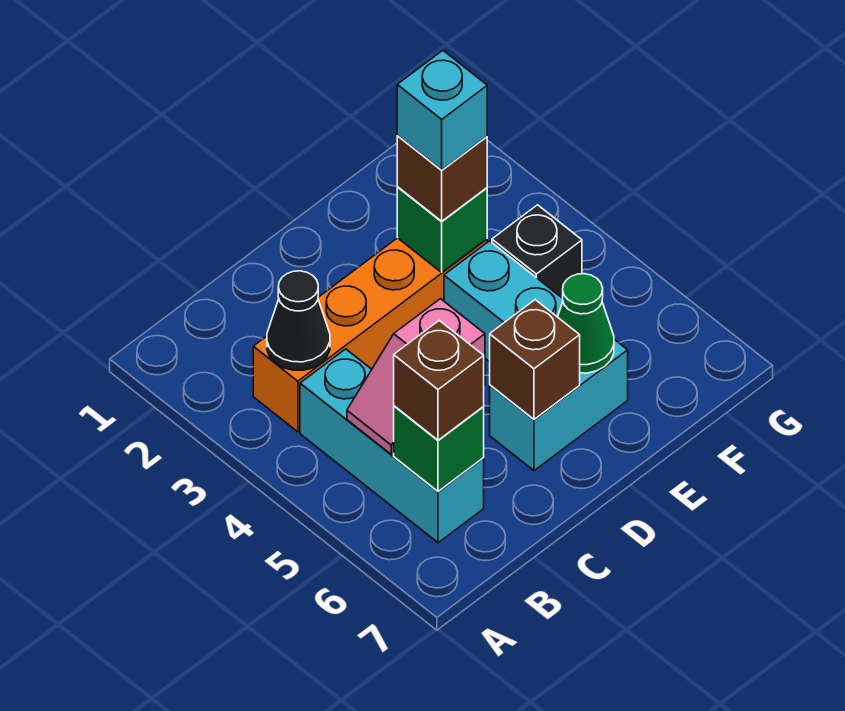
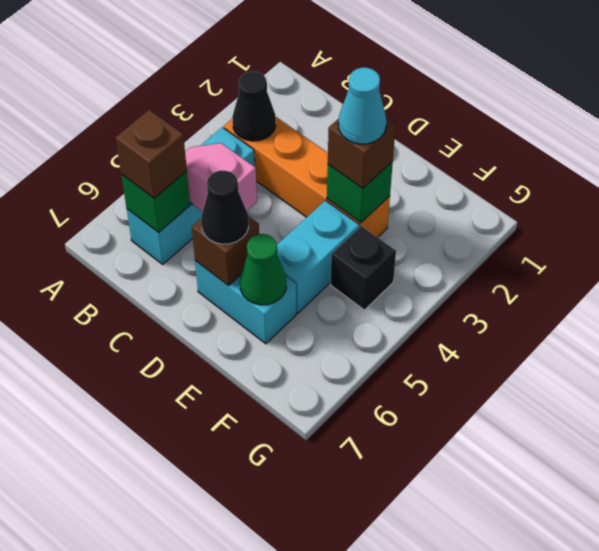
none -> black 1x1 cone [201,170,249,244]
cyan 1x1 brick [397,50,487,170] -> cyan 1x1 cone [338,68,386,144]

